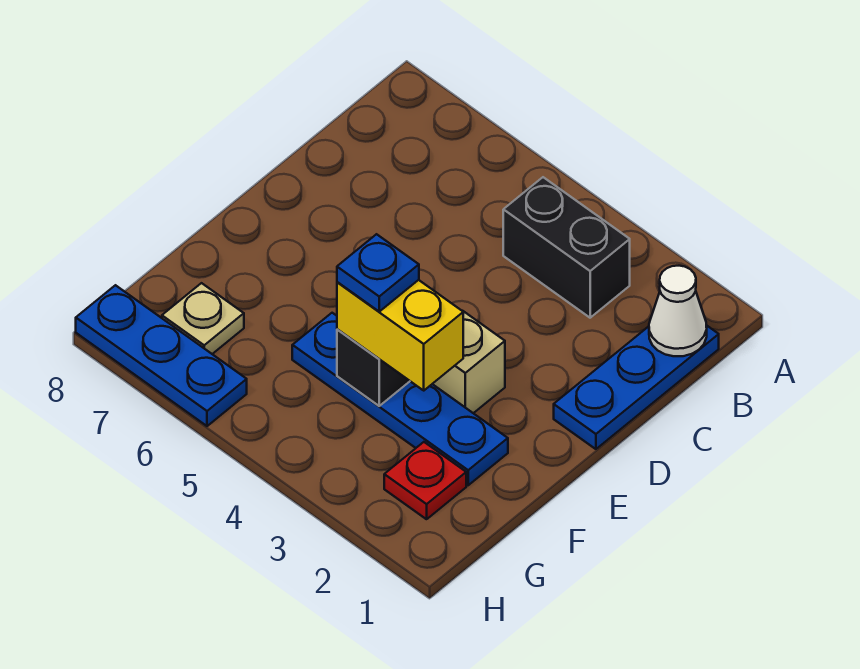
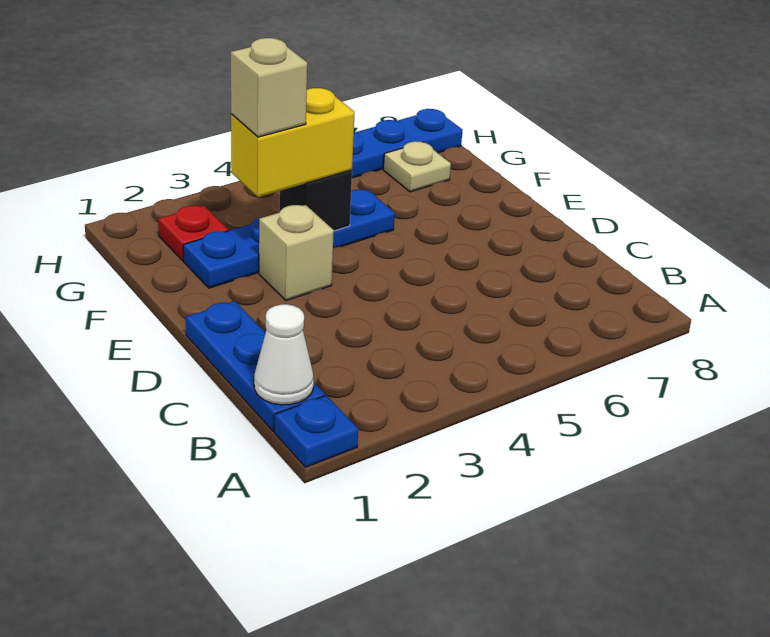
black 1x2 brick [503,177,630,318] -> none
none -> tan 1x1 brick [230,38,307,137]
blue 1x1 plate [337,234,419,311] -> blue 1x1 plate moved to [274,396,358,467]

